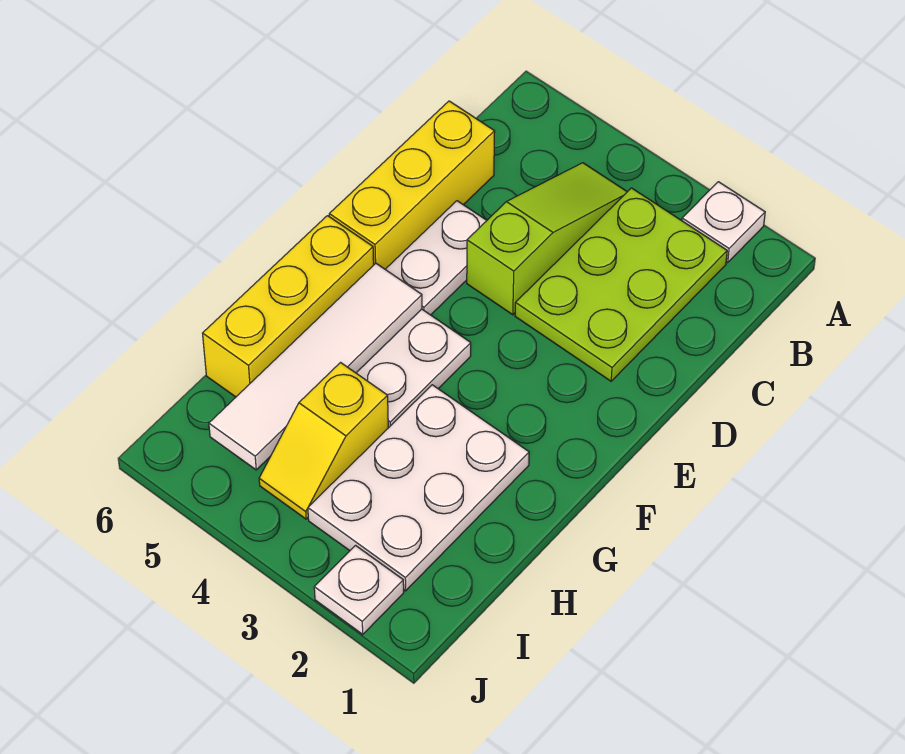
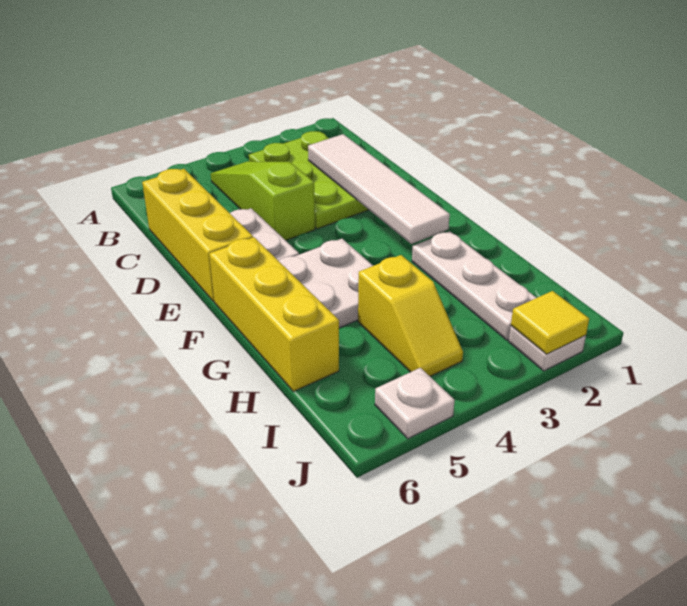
white 1x1 plate [682,182,765,263] -> white 1x1 plate moved to [375,368,455,439]
white 1x4 tile [209,263,422,470] -> white 1x4 tile moved to [308,134,450,244]
white 2x3 plate [308,385,529,591] -> white 1x3 plate [412,231,536,340]
none -> yellow 1x1 tile [511,291,589,354]

